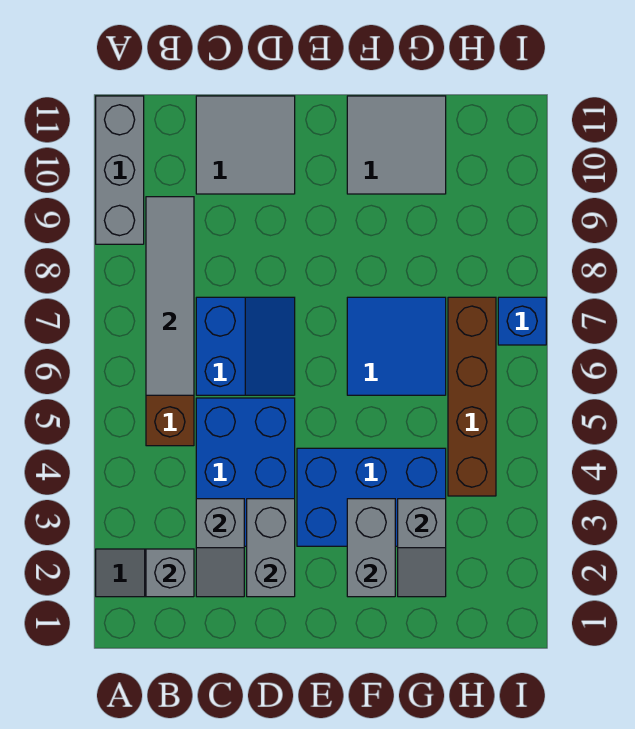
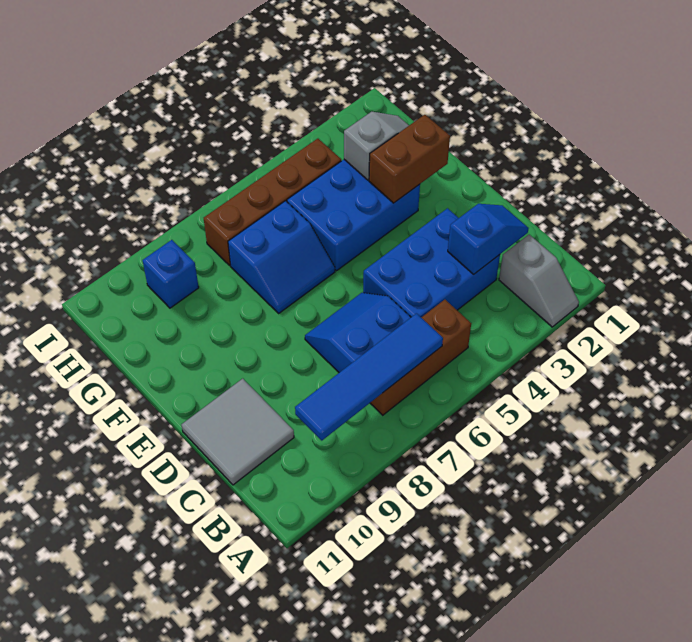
grey 1x3 brick [96,96,144,244] -> none
grey 1x1 brick [146,549,194,597] -> none
grey 1x4 tile [146,197,194,395] -> blue 1x4 tile [295,313,443,440]
grey 1x2 slope [196,499,244,597] -> blue 1x2 slope [448,204,529,274]
grey 1x2 brick [247,499,295,597] -> none
blue 2x3 brick [297,448,446,546] -> blue 2x3 brick turned to [287,160,420,271]
grey 1x2 brick [347,499,395,597] -> brown 1x2 brick [369,115,450,203]
blue 2x2 tile [347,297,446,395] -> blue 2x2 slope [228,201,335,313]
grey 2x2 tile [347,96,446,194] -> none
blue 1x1 brick [498,297,546,345] -> blue 1x1 brick moved to [143,240,199,308]

